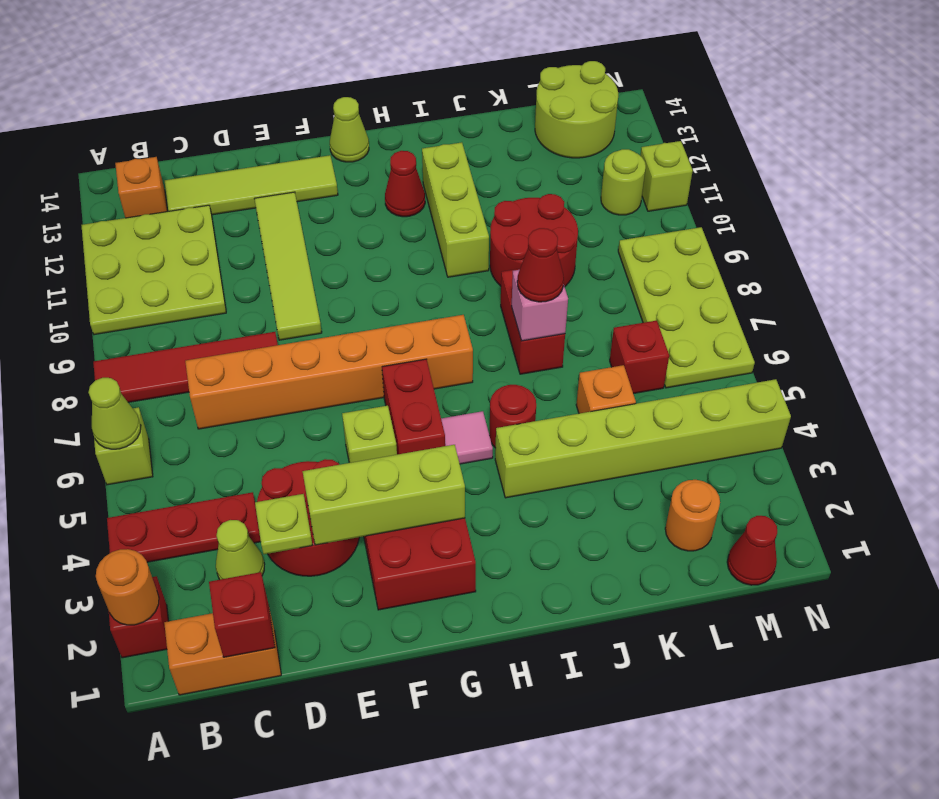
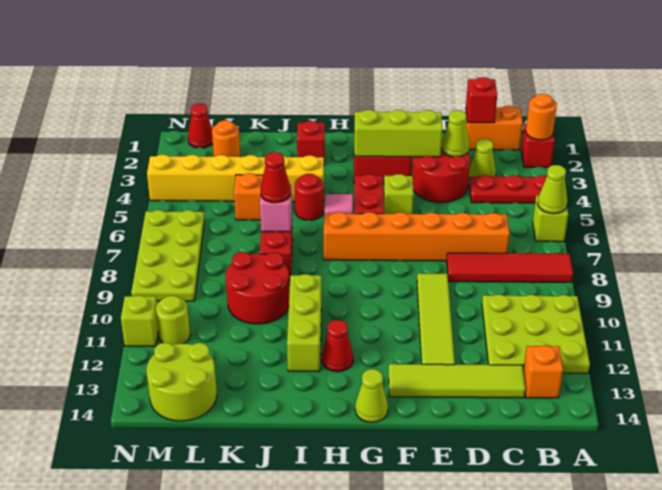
lime 1x1 plate [255,494,313,554] -> lime 1x1 cone [442,110,469,157]
lime 1x6 brick [495,379,791,498] -> yellow 1x6 brick [147,154,324,202]
red 1x1 brick [610,321,669,394] -> red 1x1 brick moved to [297,121,325,161]

